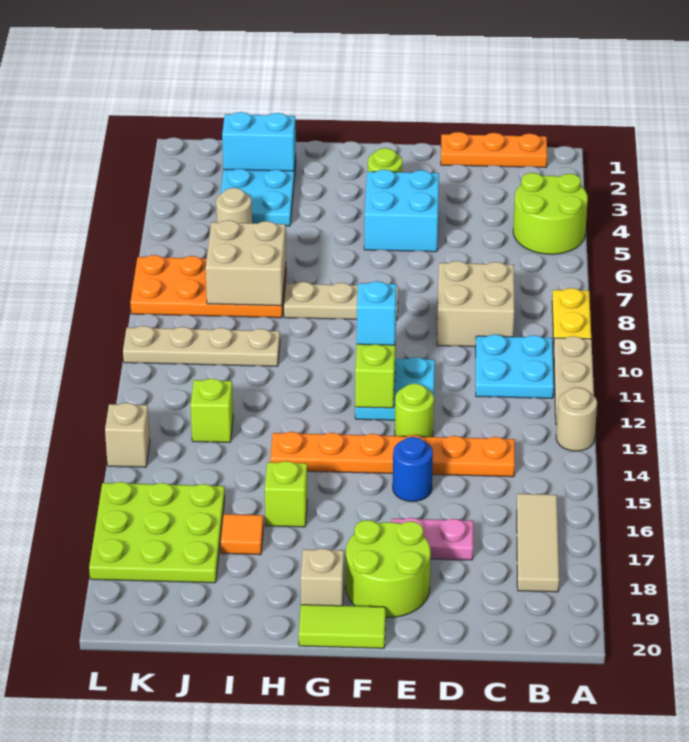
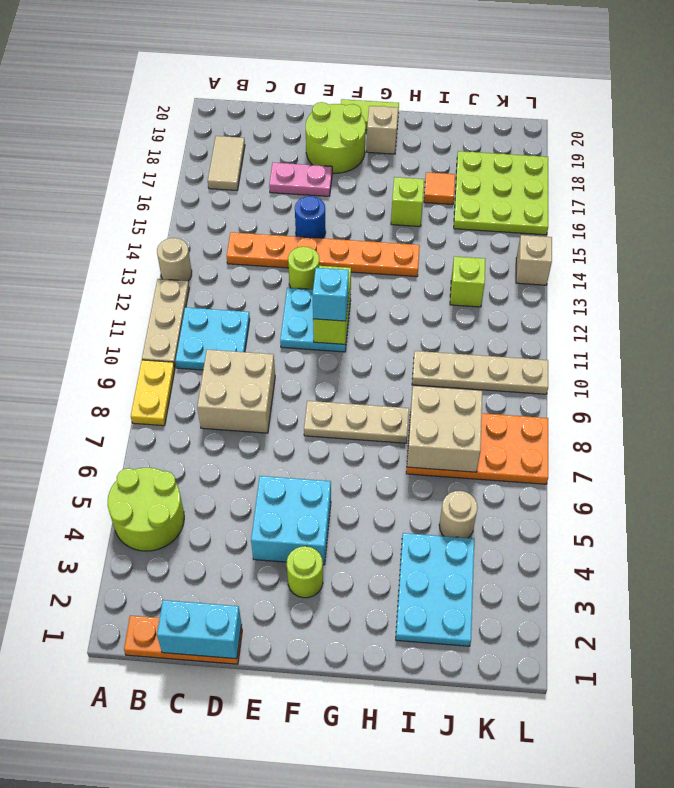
tan 1x3 tile [517,494,559,592] -> tan 1x2 tile [208,136,245,190]
cyan 1x2 brick [222,112,296,171] -> cyan 1x2 brick moved to [157,600,242,659]

